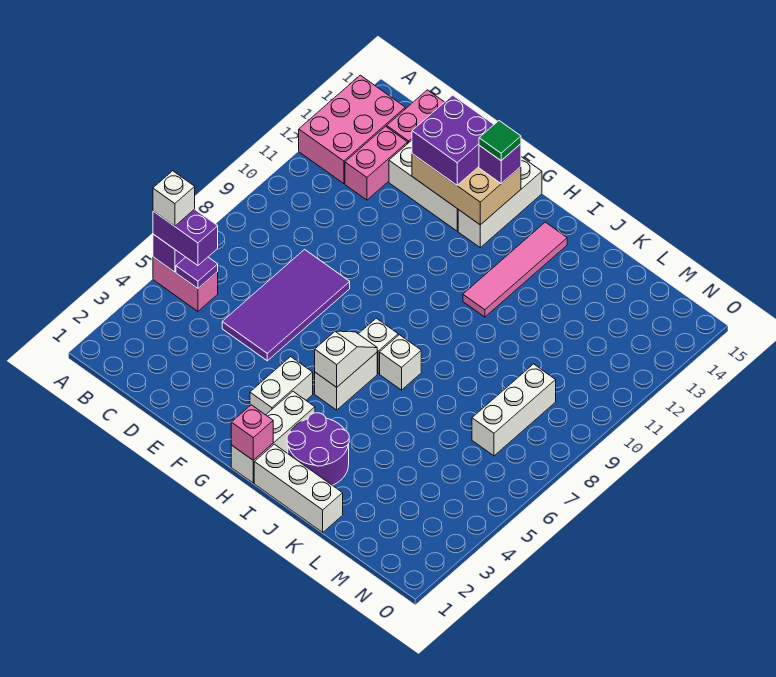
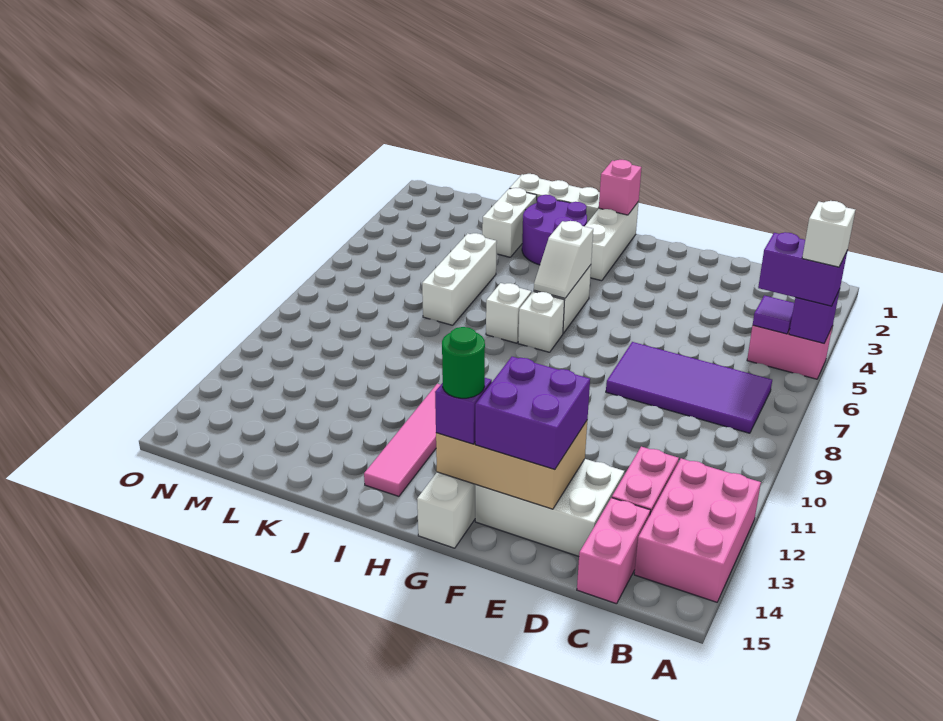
purple 2x4 tile [222,249,350,361] -> purple 2x4 tile turned to [606,342,772,433]
white 1x2 brick [250,357,313,415] -> white 1x2 brick moved to [482,188,537,257]
green 1x1 tile [479,121,521,161] -> green 1x1 round brick [442,327,485,398]
white 1x3 brick [472,364,556,456] -> white 1x3 brick moved to [422,233,497,325]

